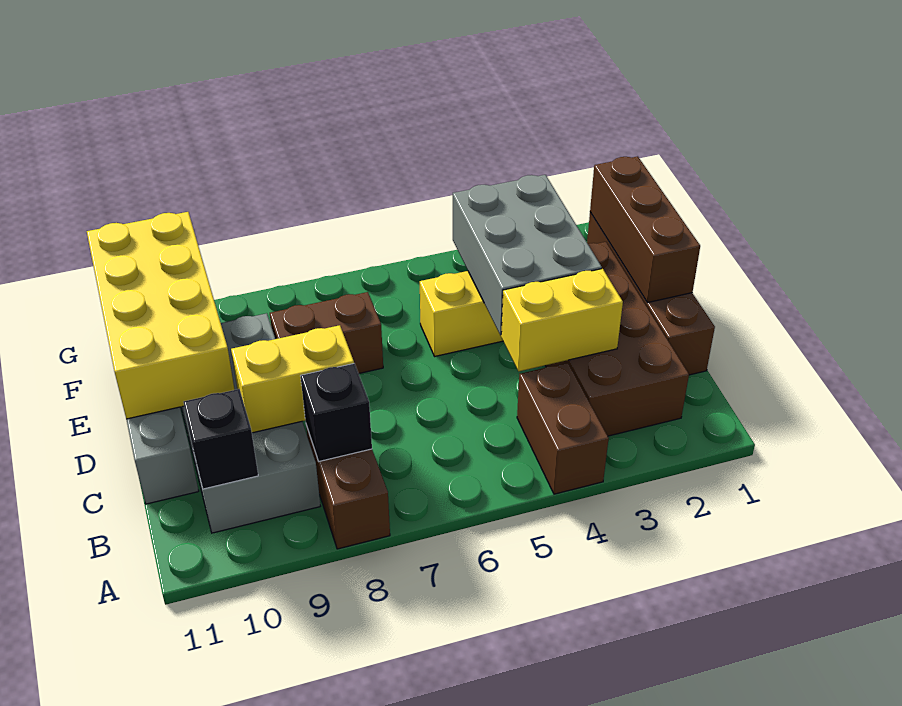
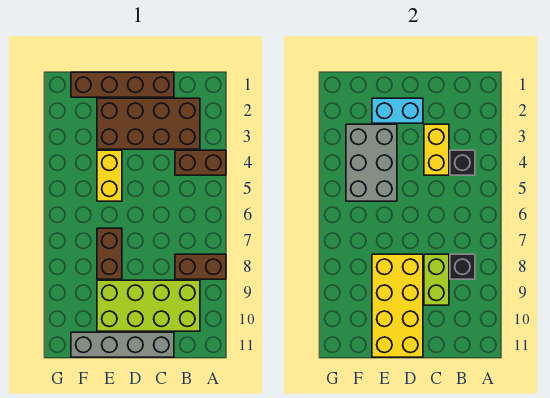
grey 2x4 brick [181,313,320,533] -> lime 2x4 brick [97,280,200,331]
black 1x1 brick [184,389,258,489] -> black 1x1 brick moved to [450,150,475,175]
yellow 1x2 brick [231,325,354,433] -> lime 1x2 brick [424,254,449,305]
brown 1x3 brick [590,156,700,303] -> none
none -> cyan 1x2 brick [372,98,423,123]
grey 2x3 brick [453,175,602,335] -> grey 2x3 brick turned to [346,124,397,201]
yellow 2x4 brick [87,212,235,419] -> yellow 2x4 brick turned to [372,254,423,357]

